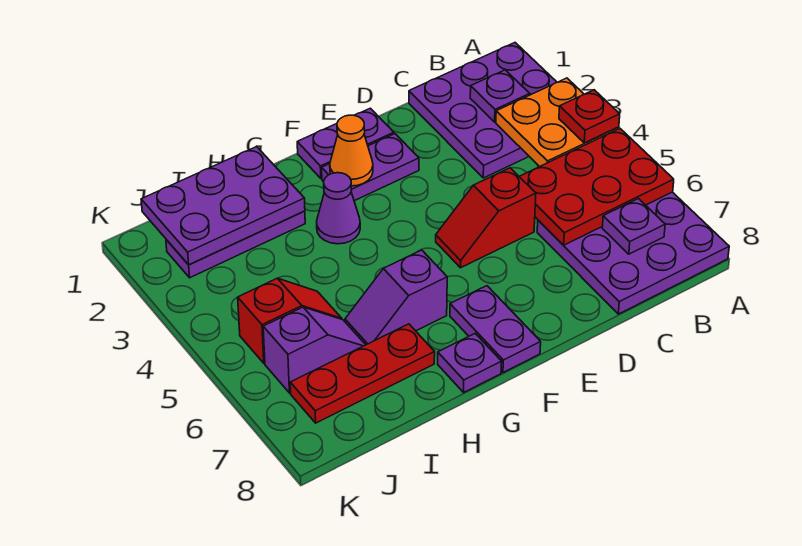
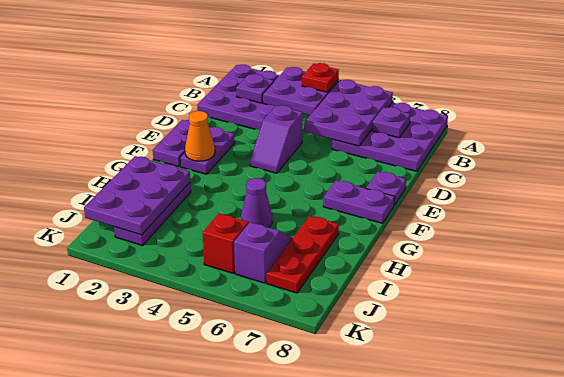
orange 2x2 plate [496,78,619,167] -> purple 2x2 plate [263,67,339,115]
red 2x3 plate [519,129,674,245] -> purple 2x3 plate [304,80,393,146]
red 1x2 slope [436,168,536,268] -> none
purple 1x1 cone [317,173,360,244] -> purple 1x1 cone moved to [241,178,272,228]
purple 1x2 slope [345,250,447,345] -> purple 1x2 slope moved to [250,105,303,173]
purple 1x1 plate [438,334,502,392] -> purple 1x1 plate moved to [366,172,406,205]

